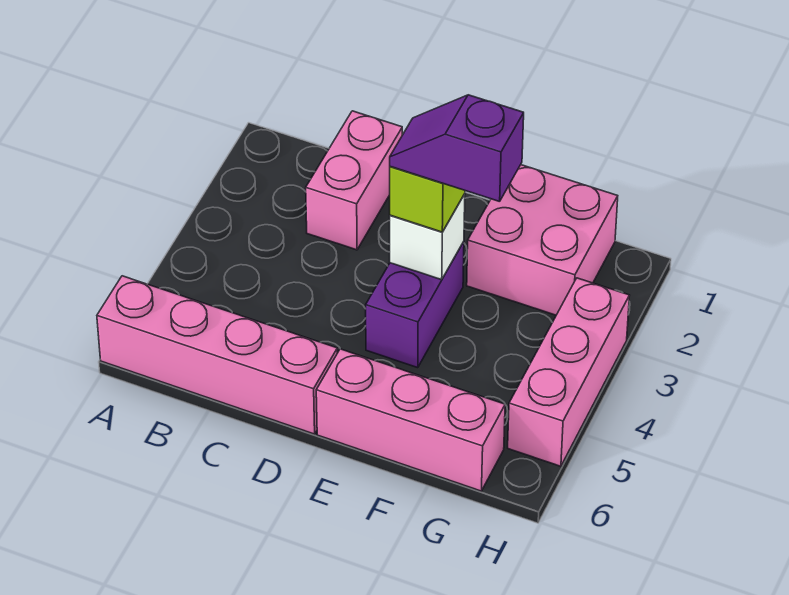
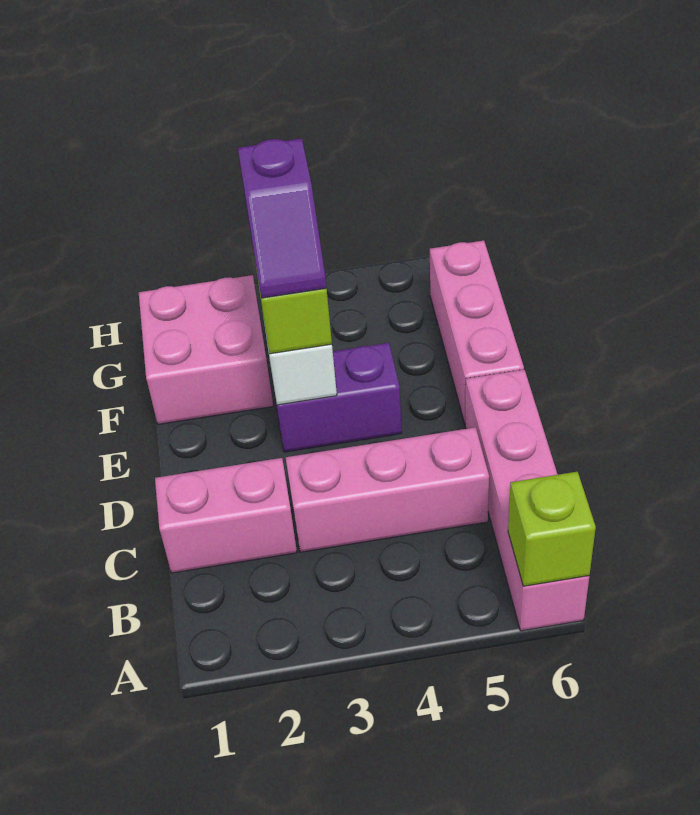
none -> lime 1x1 brick [508,472,596,586]
pink 1x3 brick [508,278,630,466] -> pink 1x3 brick moved to [286,427,489,552]

